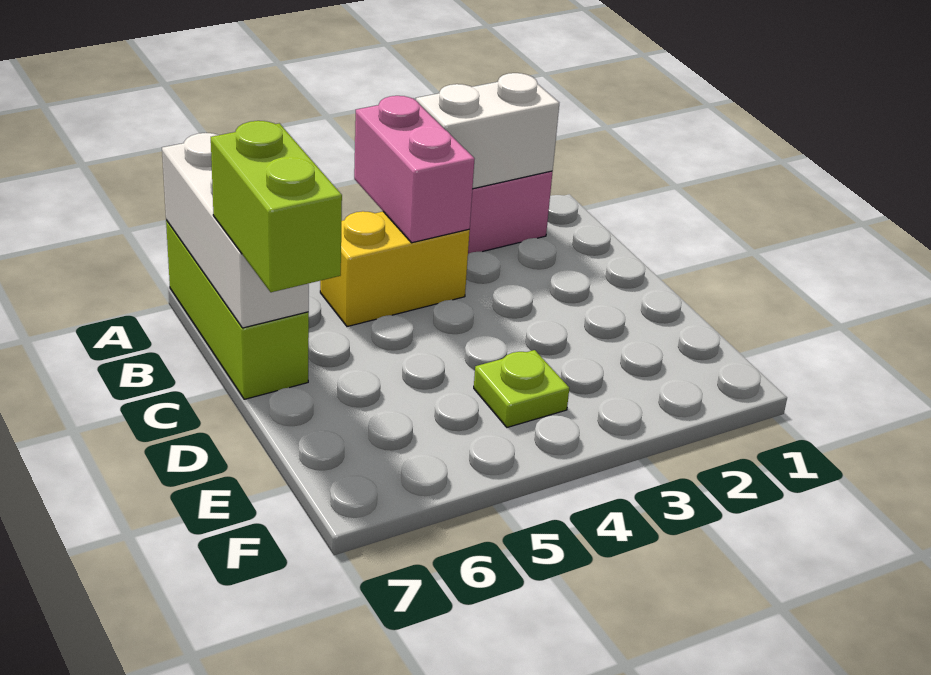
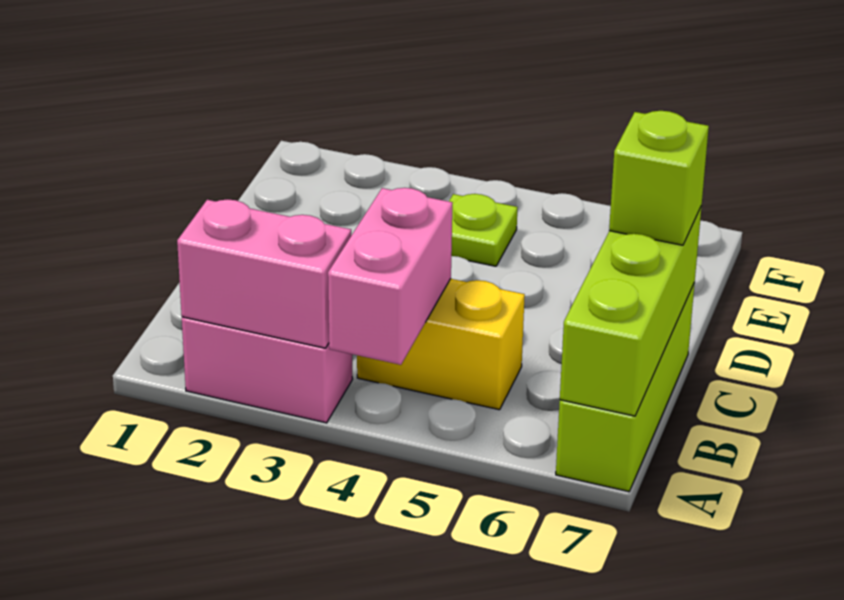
white 1x2 brick [416,73,559,189] -> pink 1x2 brick [177,199,351,348]
white 1x3 brick [162,133,309,328] -> lime 1x3 brick [560,208,701,416]
lime 1x2 brick [211,121,342,292] -> lime 1x1 brick [609,111,709,245]

